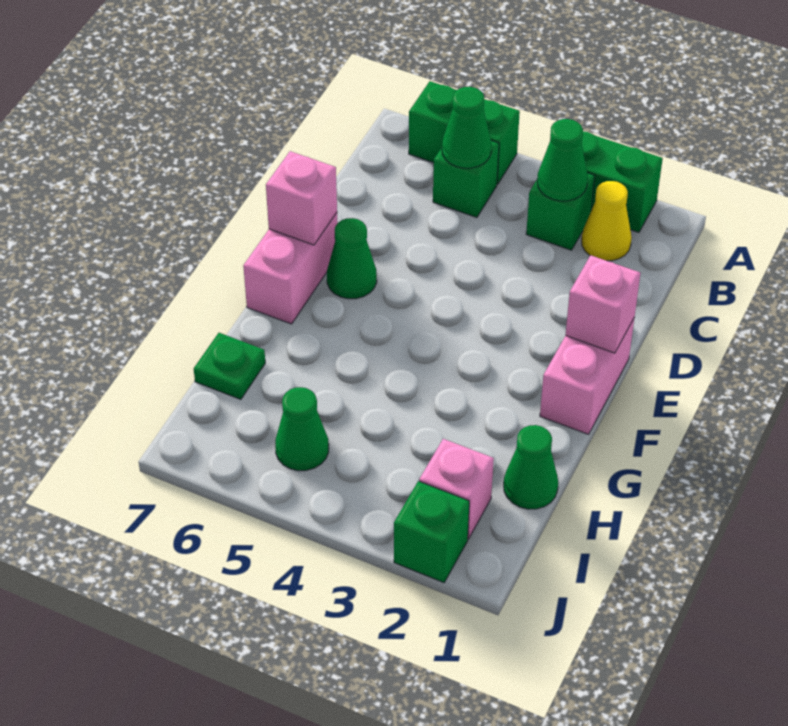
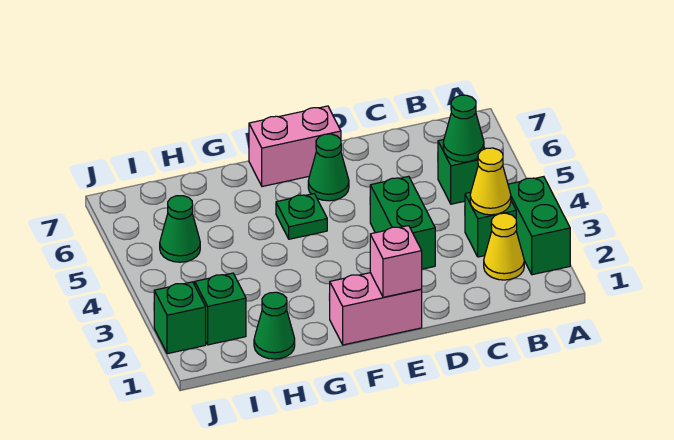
green 1x2 brick [409,81,520,184] -> green 1x2 brick moved to [370,176,435,269]
green 1x1 cone [537,119,588,201] -> yellow 1x1 cone [470,148,511,215]
pink 1x1 brick [266,151,337,245] -> none
green 1x1 plate [194,333,265,399] -> green 1x1 plate moved to [276,194,327,239]
pink 1x1 brick [419,439,494,539] -> green 1x1 brick [195,273,246,345]

